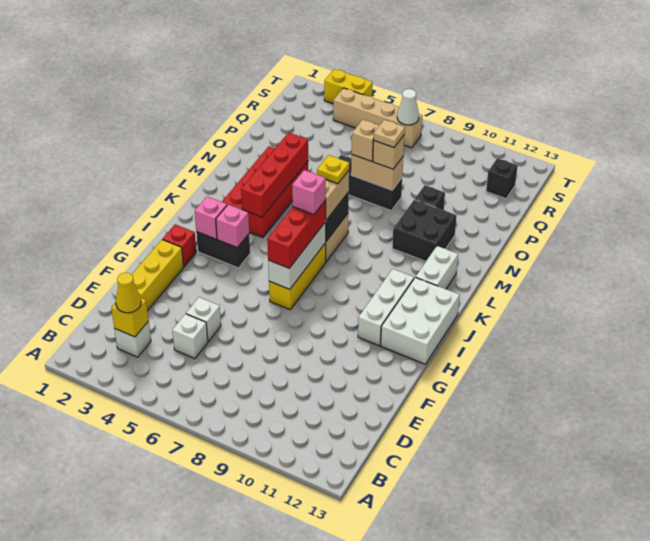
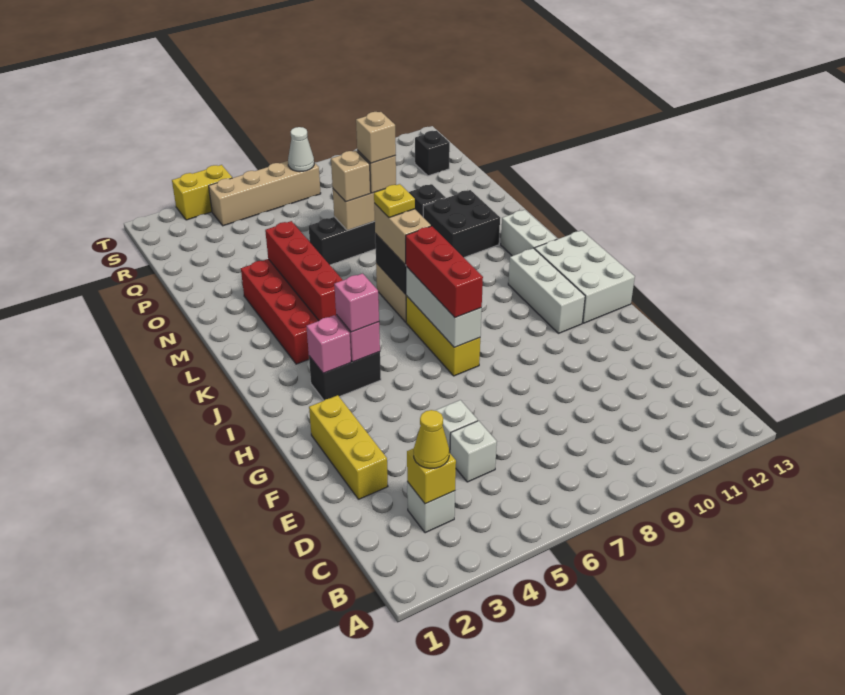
red 1x1 brick [163,224,196,267] -> none
pink 1x1 brick [292,170,326,215] -> pink 1x1 brick moved to [334,273,379,332]
tan 1x1 plate [373,120,405,147] -> tan 1x1 brick [356,112,396,163]

